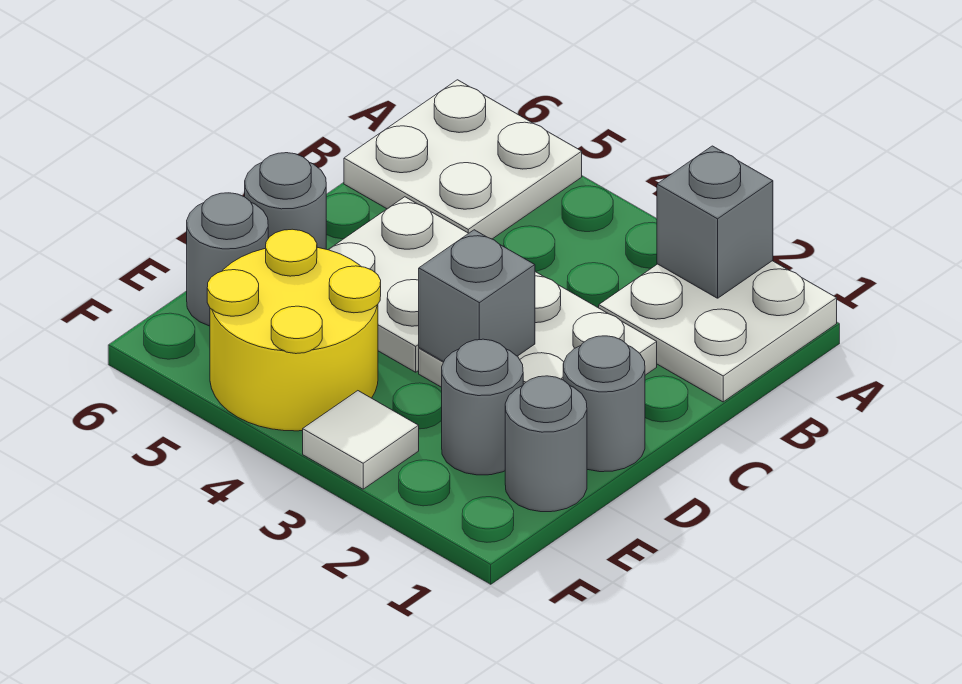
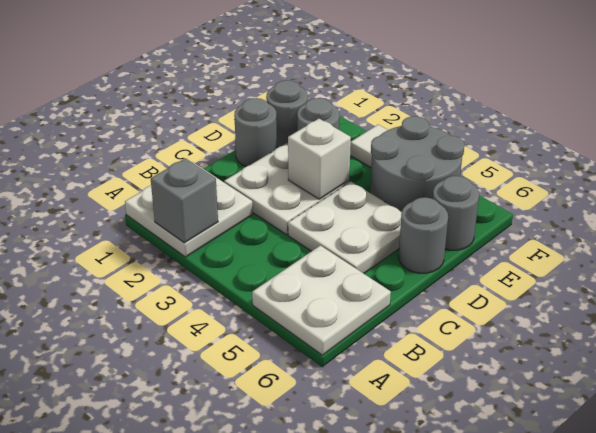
grey 1x1 brick [419,230,535,362] -> white 1x1 brick [288,119,351,199]
yellow 2x2 round brick [207,229,381,431] -> grey 2x2 round brick [370,116,464,212]

